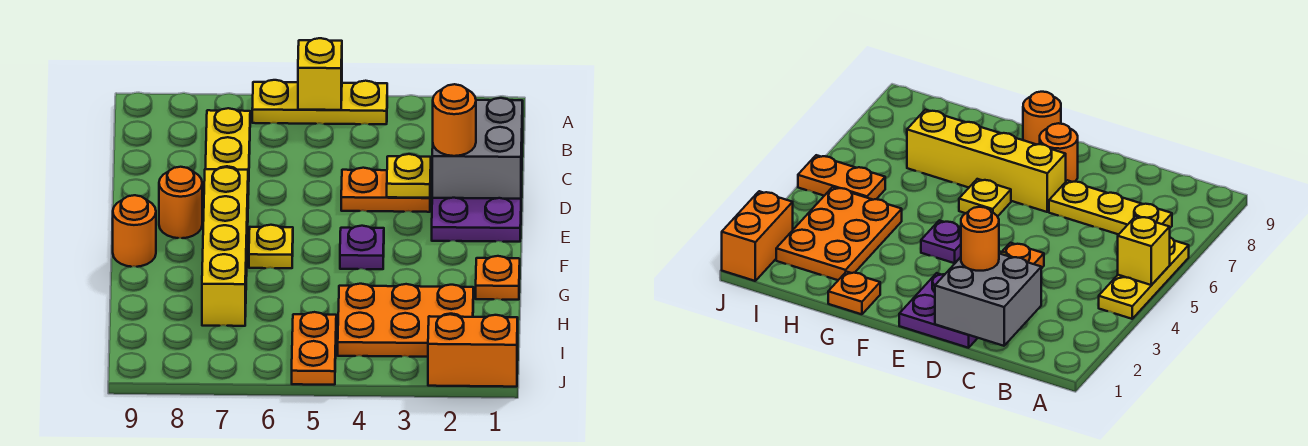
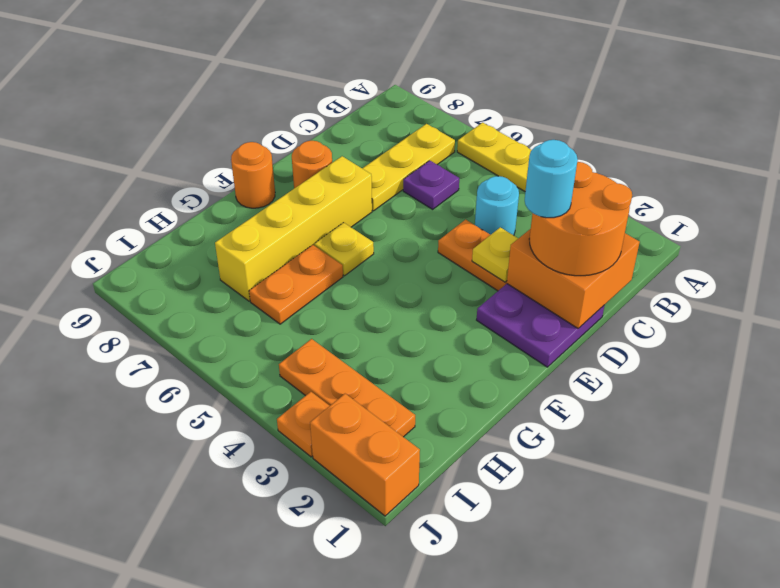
yellow 1x1 brick [298,38,342,110] -> none
grey 2x2 brick [432,98,523,199] -> orange 2x2 brick [507,229,640,328]
none -> cyan 1x1 round brick [475,176,519,235]
orange 1x1 round brick [433,84,476,156] -> orange 2x2 round brick [529,162,632,276]
none -> cyan 1x1 round brick [525,140,578,218]
purple 1x1 plate [340,226,384,269] -> purple 1x1 plate moved to [403,161,459,209]
orange 1x1 plate [476,256,520,300] -> orange 1x1 plate moved to [277,392,329,457]
orange 2x3 plate [338,284,473,357] -> orange 1x3 plate [279,339,415,437]
orange 1x2 plate [292,312,336,385] -> orange 1x2 plate moved to [249,245,343,324]

